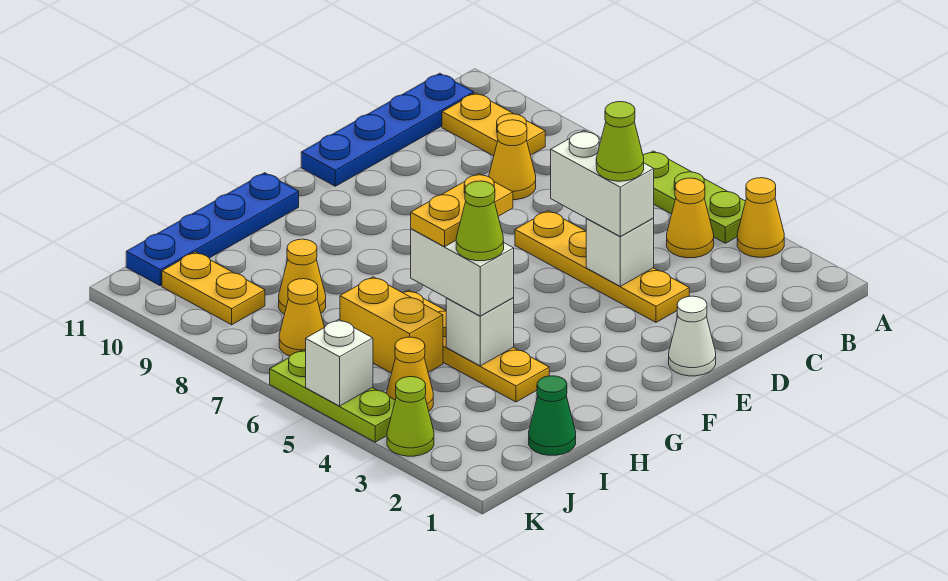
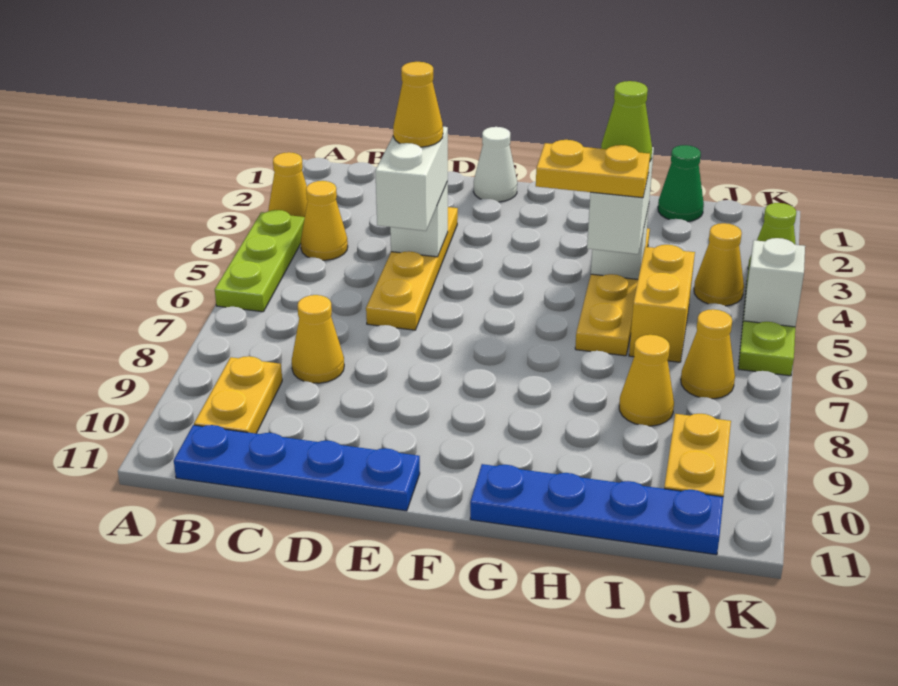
lime 1x1 cone [596,102,644,181] -> yellow 1x1 cone [393,62,443,147]

